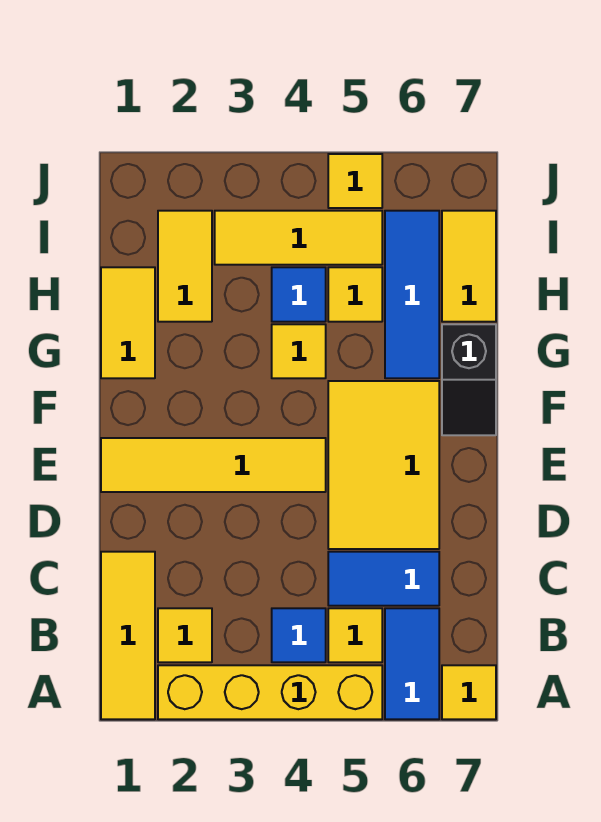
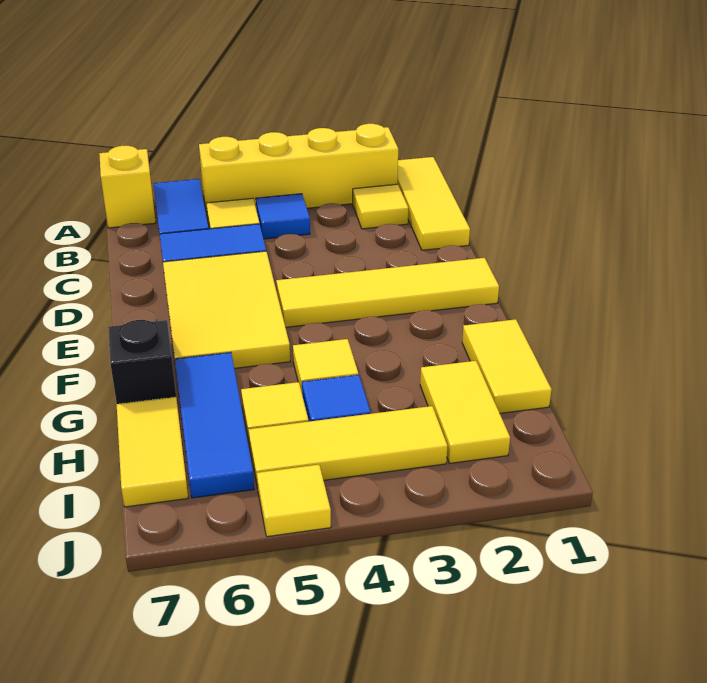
yellow 1x1 tile [442,665,496,719] -> yellow 1x1 brick [99,146,156,228]

